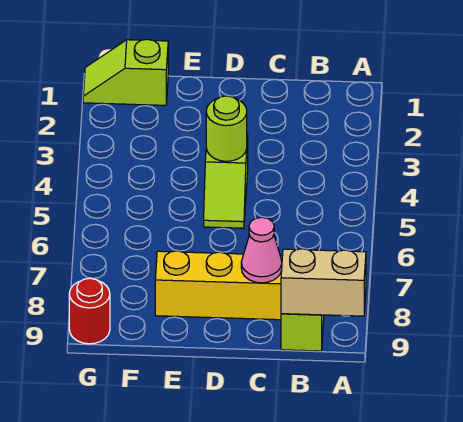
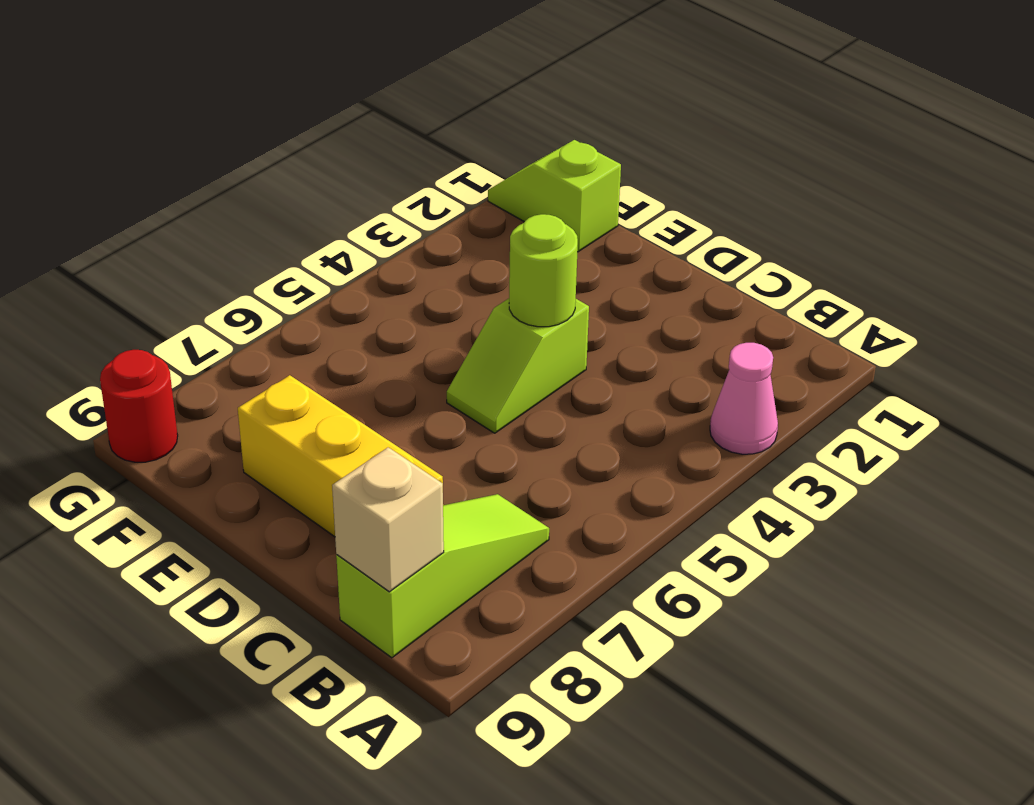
tan 1x2 brick [281,249,366,316] -> tan 1x1 brick [332,447,444,592]
pink 1x1 cone [241,217,282,283] -> pink 1x1 cone moved to [710,343,778,454]

